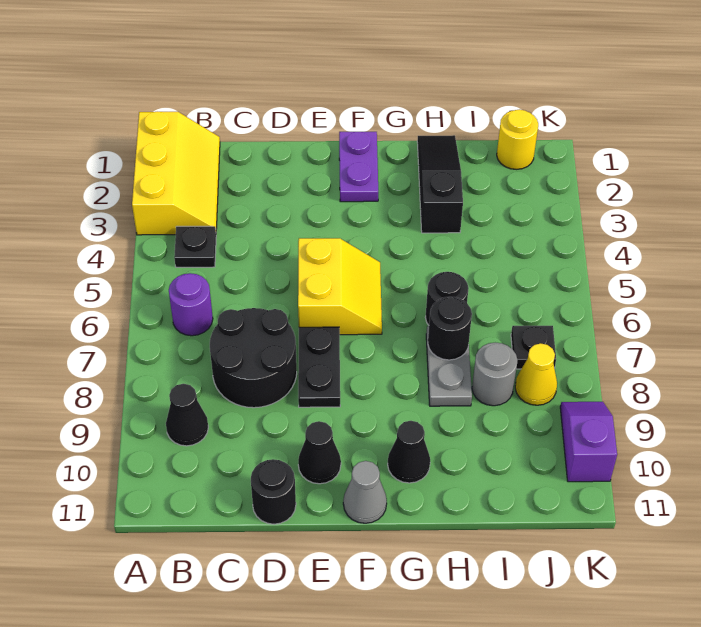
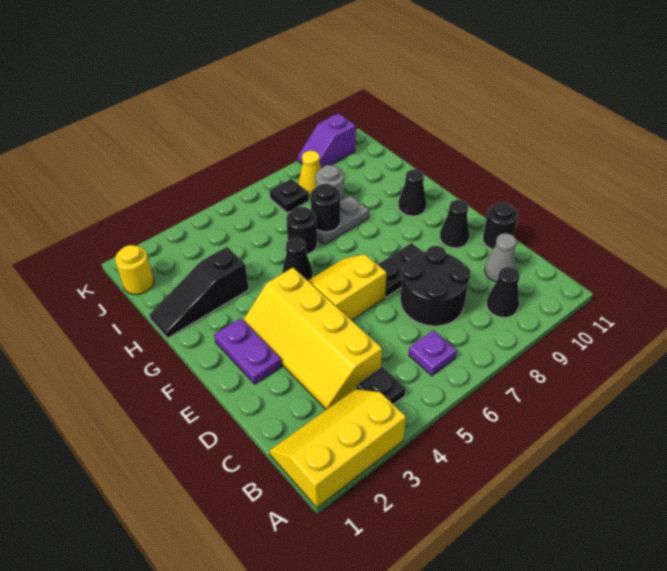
purple 1x1 round brick [169,273,213,336] -> purple 1x1 plate [409,330,457,376]
none -> yellow 2x4 slope [243,268,382,410]
purple 1x2 plate [339,132,378,202] -> purple 1x2 plate turned to [214,318,282,384]
grey 1x1 cone [343,461,387,523] -> grey 1x1 cone moved to [485,233,516,282]
none -> black 1x1 cone [282,238,313,281]

